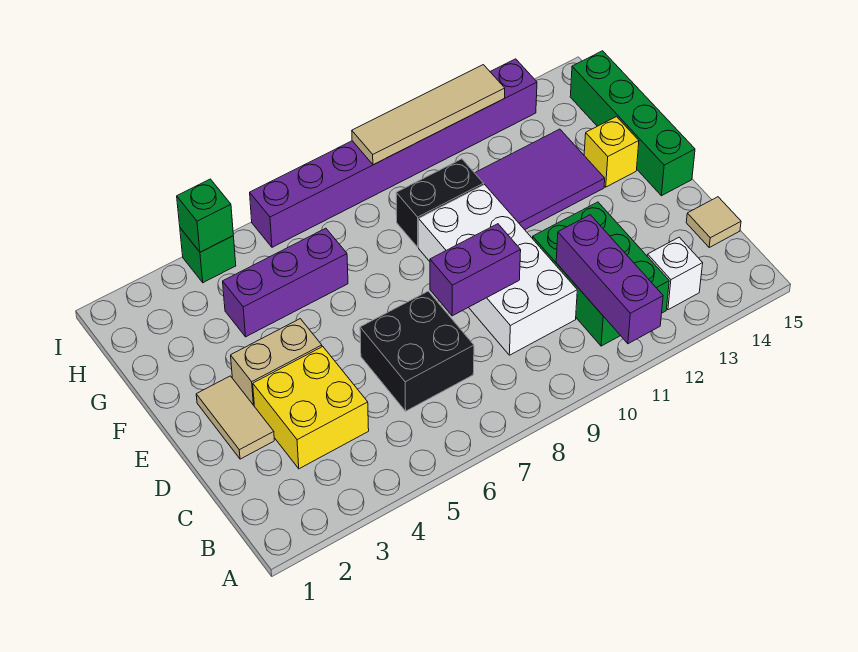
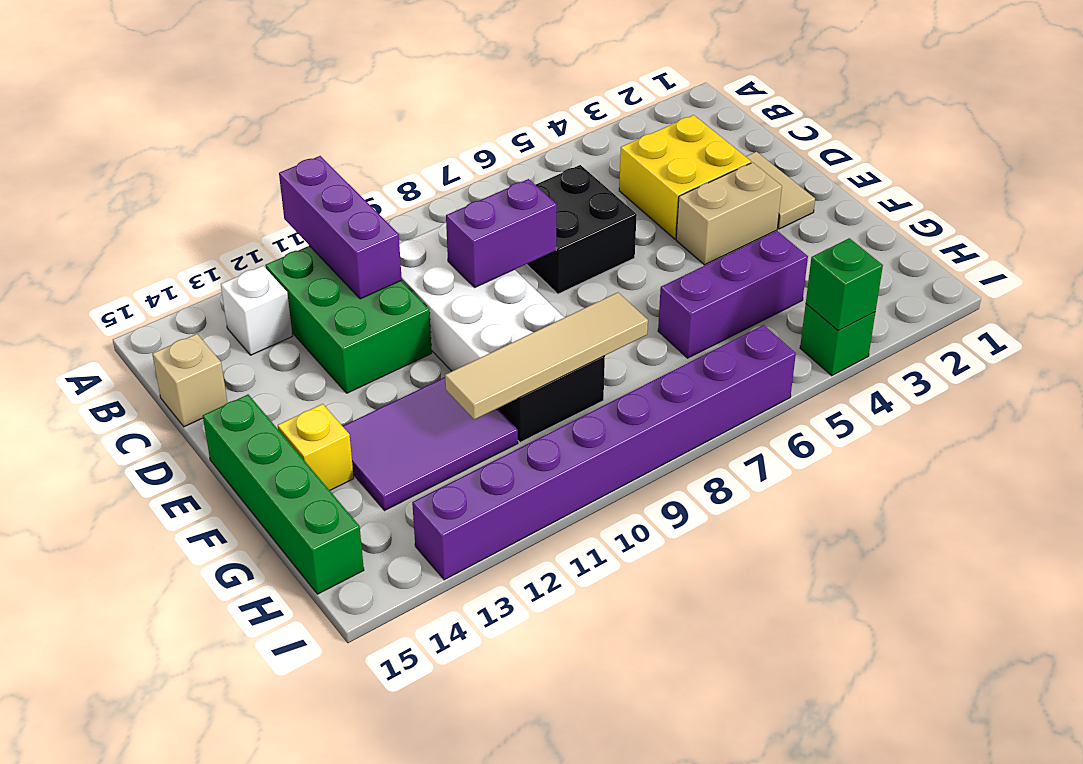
tan 1x1 tile [686,197,741,247] -> tan 1x1 brick [152,334,227,427]
tan 1x4 tile [352,65,505,165] -> tan 1x4 tile moved to [445,292,648,419]

